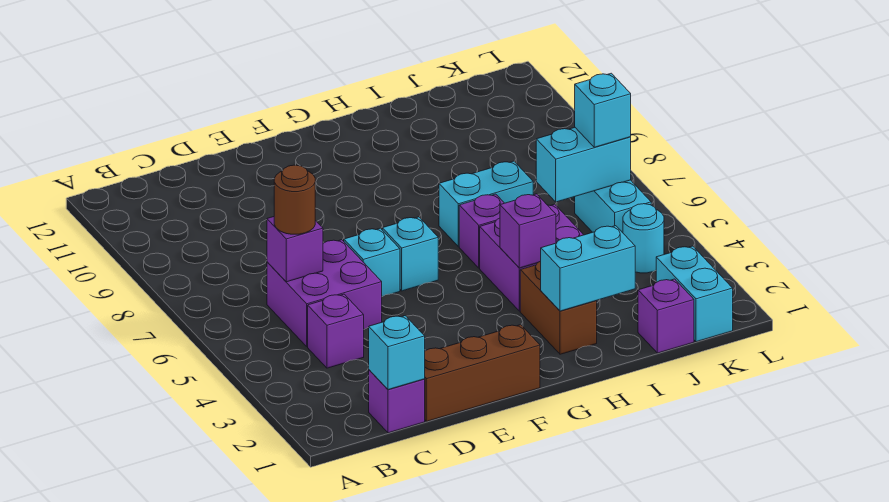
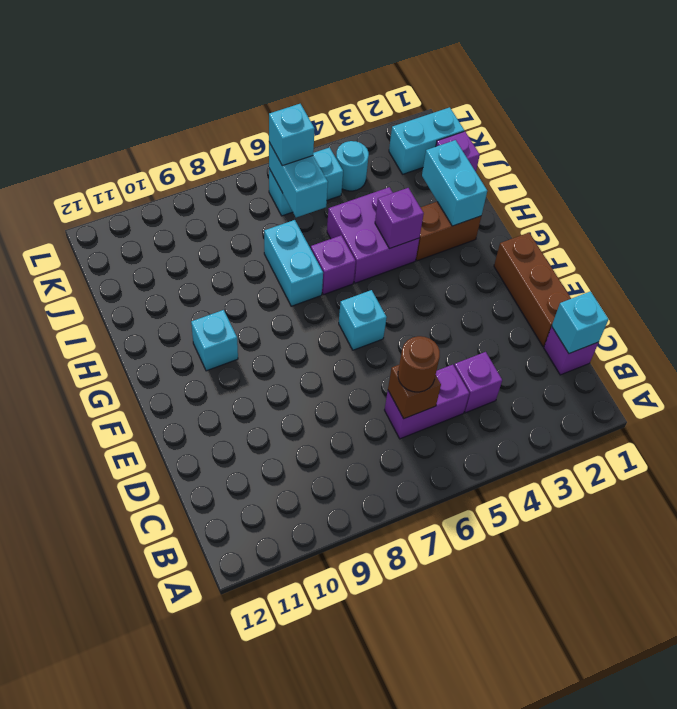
purple 2x2 brick [267,240,382,347] -> purple 1x2 brick [385,365,469,439]
purple 1x1 brick [267,217,323,282] -> brown 1x1 brick [388,365,441,419]
cyan 1x1 brick [344,228,400,297] -> cyan 1x1 brick moved to [191,310,238,371]

